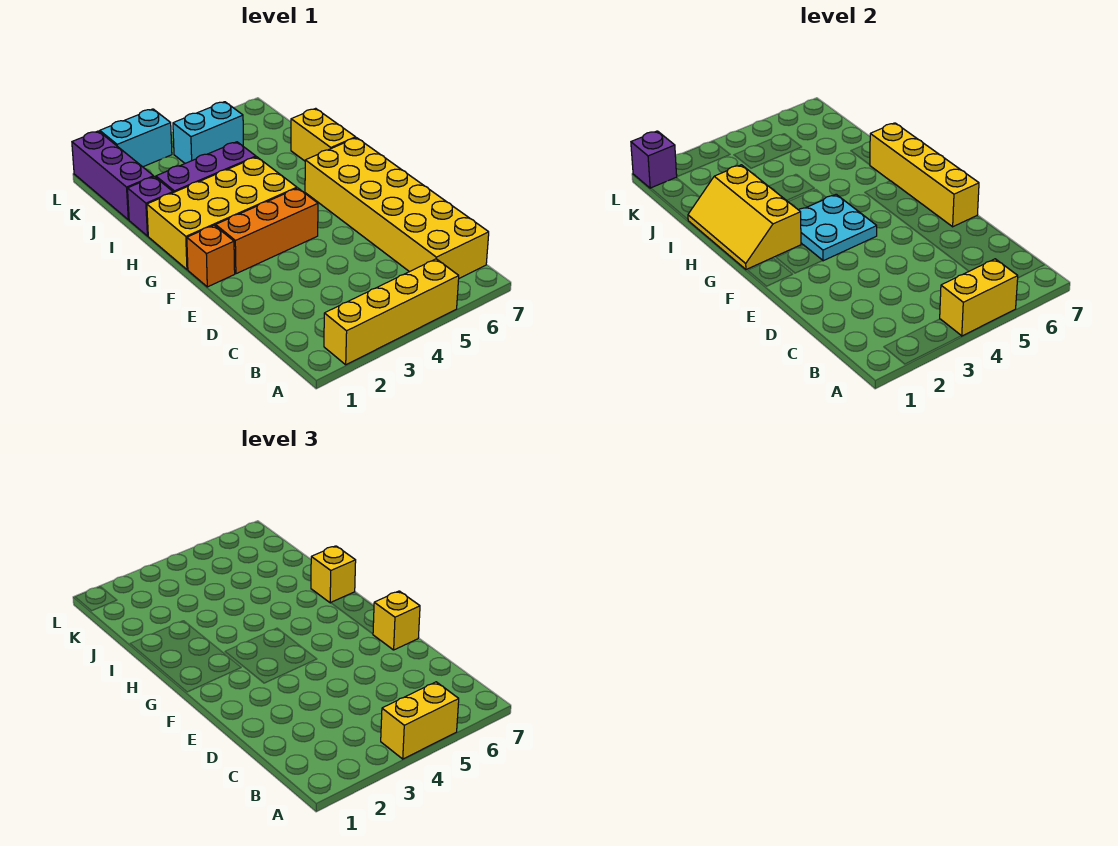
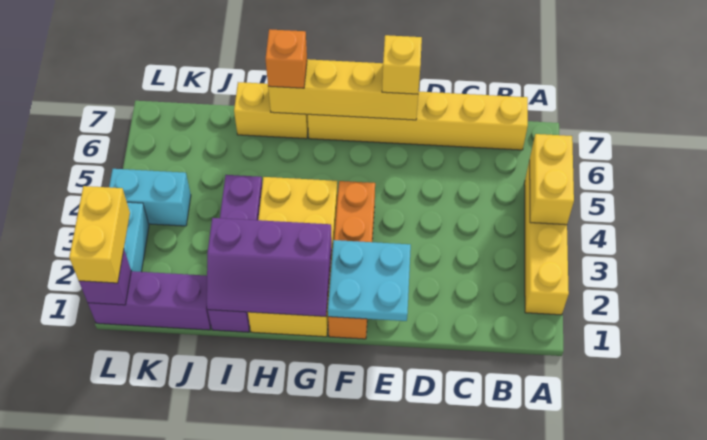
yellow 1x2 brick [381,682,459,759] -> yellow 1x2 brick moved to [69,186,130,283]
yellow 2x6 brick [305,138,489,278] -> yellow 1x6 brick [308,92,528,150]
cyan 2x2 plate [799,194,877,261] -> cyan 2x2 plate moved to [328,240,411,321]
yellow 2x3 slope [688,165,801,270] -> purple 2x3 slope [207,218,332,317]
yellow 1x1 brick [311,546,356,603] -> orange 1x1 brick [265,29,307,88]
cyan 1x2 brick [173,102,243,163] -> cyan 1x2 brick turned to [109,169,191,226]

